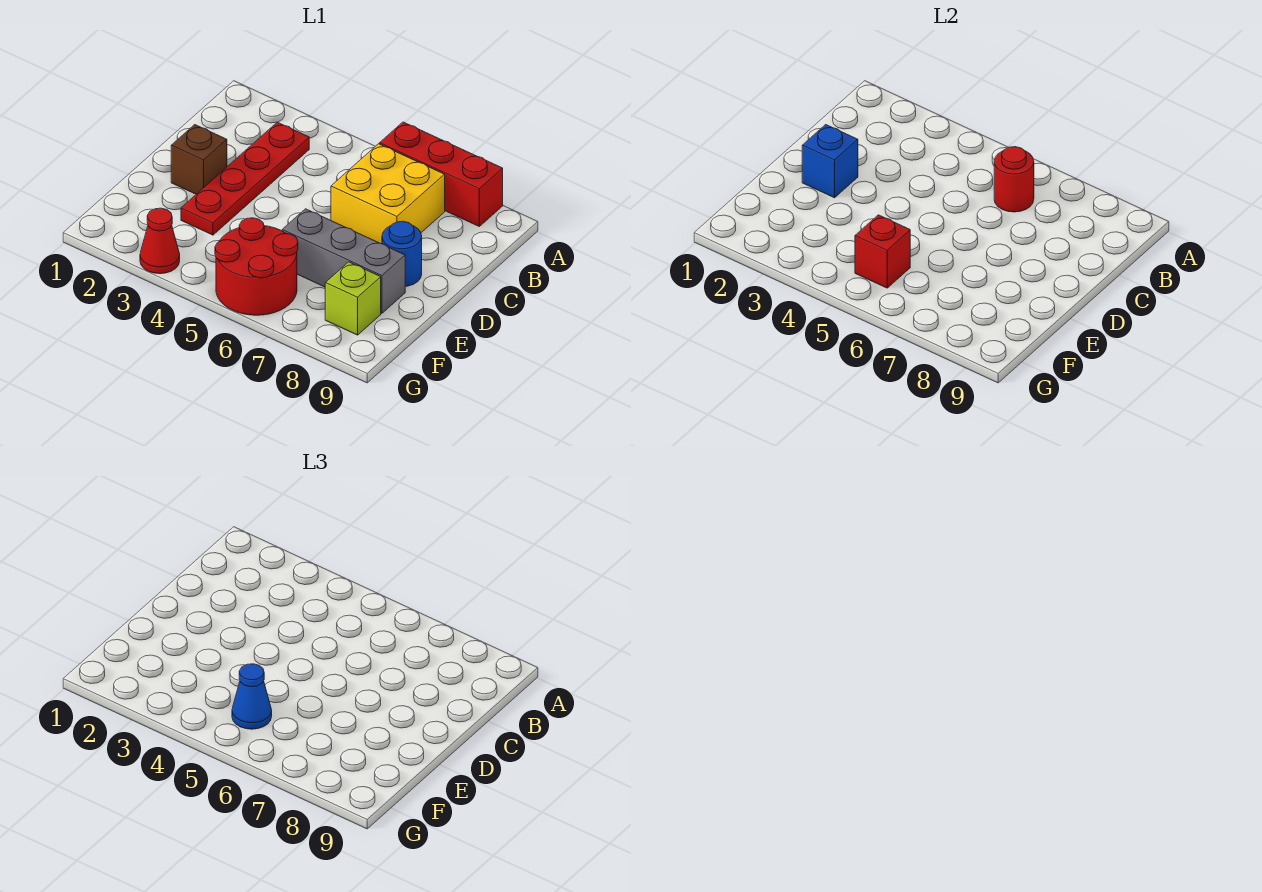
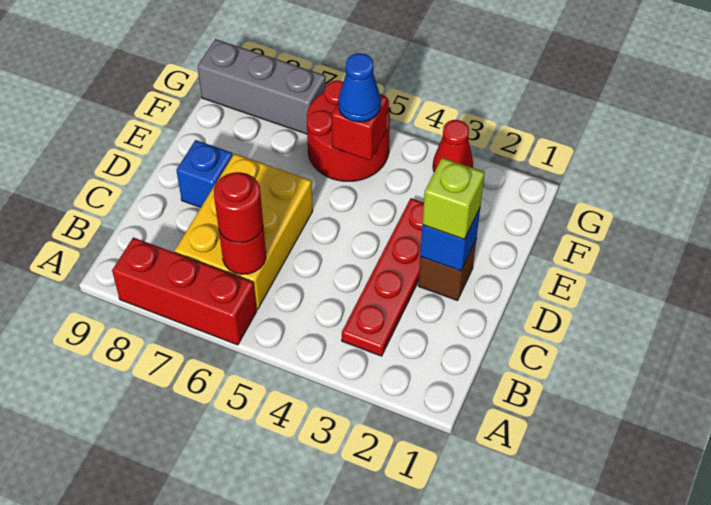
yellow 2x2 brick [331,144,445,244] -> yellow 2x3 brick [175,154,313,309]
none -> red 1x1 round brick [214,172,263,243]
blue 1x1 round brick [382,221,422,286] -> blue 1x1 brick [176,140,233,207]
grey 1x3 brick [282,209,405,313] -> grey 1x3 brick moved to [197,39,326,134]
lime 1x1 brick [325,262,381,335] -> lime 1x1 brick moved to [422,158,485,239]

